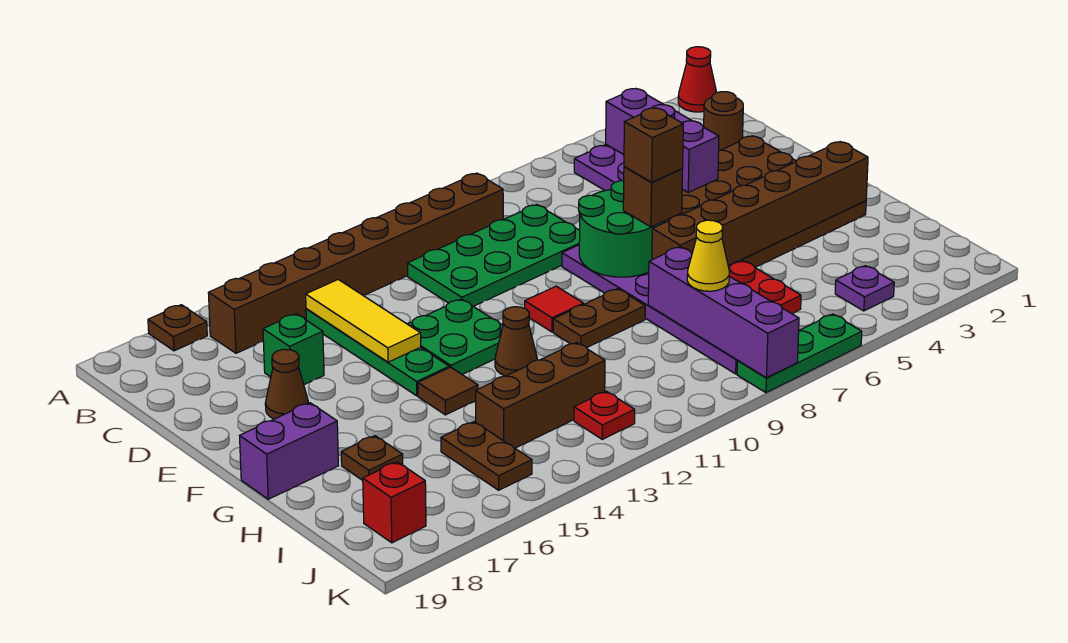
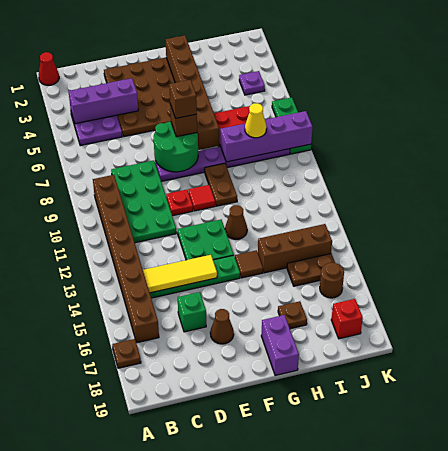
brown 1x1 round brick [704,92,743,150] -> brown 1x1 round brick moved to [320,263,344,298]
brown 1x3 brick [476,342,605,448] -> brown 1x3 brick turned to [258,224,332,273]
red 1x1 plate [574,391,635,439] -> red 1x1 plate moved to [166,190,193,216]

